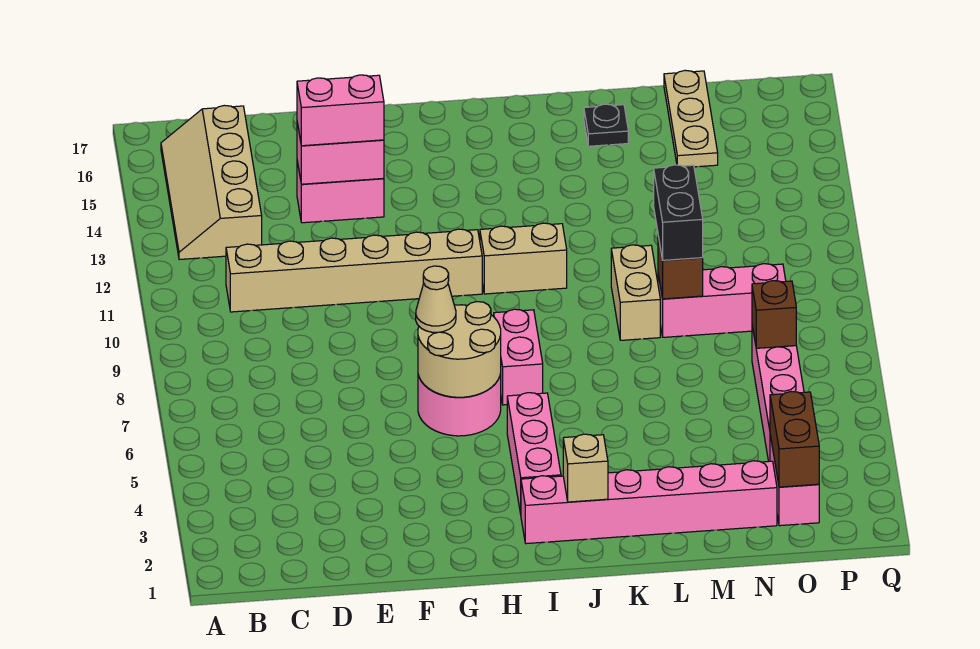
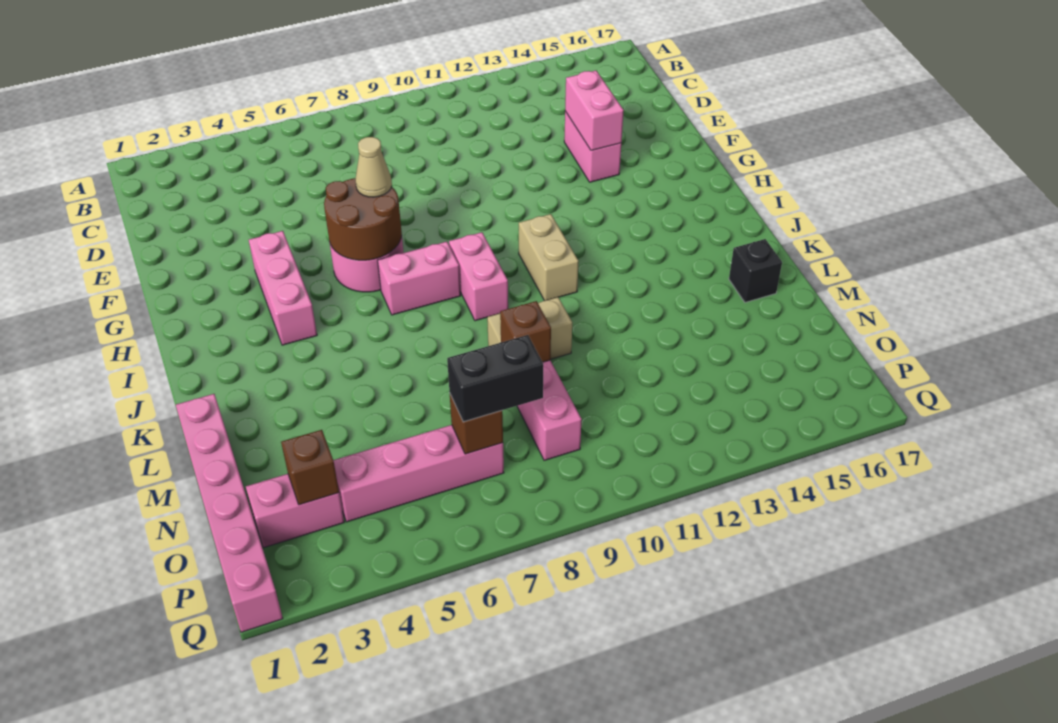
tan 2x4 slope [161,105,262,260] -> none
tan 1x6 brick [226,229,482,312] -> none
pink 1x2 brick [297,75,384,146] -> pink 1x2 brick moved to [449,232,508,321]
tan 2x2 round brick [418,302,501,397] -> brown 2x2 round brick [324,178,402,260]
pink 1x6 brick [521,461,777,544] -> pink 1x6 brick moved to [176,394,283,632]
pink 1x3 brick [507,393,561,514] -> pink 1x3 brick turned to [249,231,317,345]
tan 1x1 brick [563,434,608,502] -> none
black 1x1 plate [584,104,628,146] -> black 1x1 brick [729,239,782,302]
black 1x2 brick [654,165,703,260] -> black 1x2 brick moved to [447,335,543,422]
tan 1x3 plate [664,70,718,167] -> none
brown 1x2 brick [770,392,819,487] -> brown 1x1 brick [281,430,339,505]

